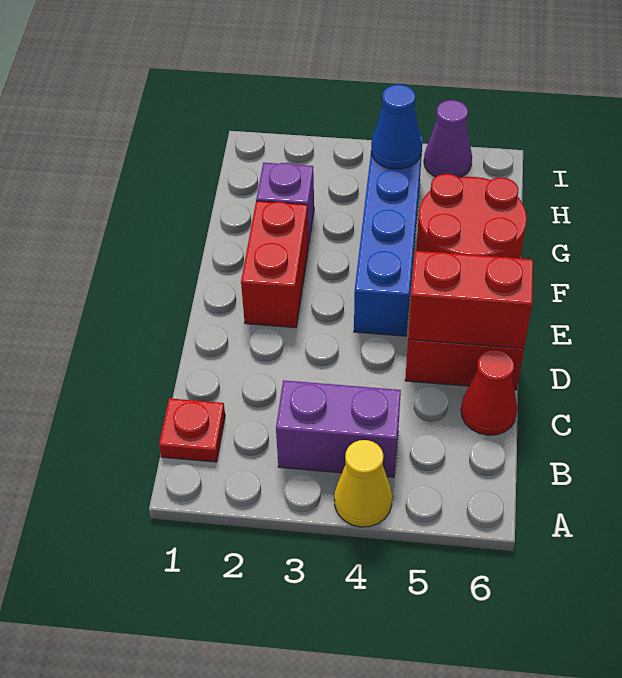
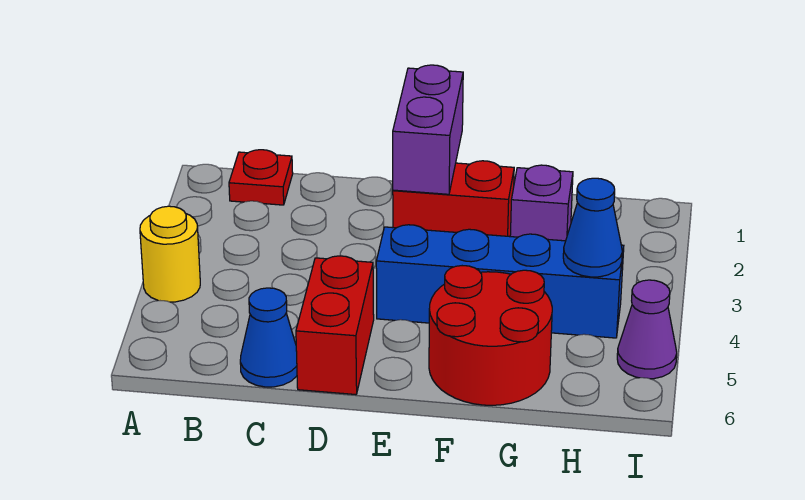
yellow 1x1 cone [334,440,392,527] -> yellow 1x1 round brick [140,206,200,302]
purple 1x2 brick [276,380,401,477] -> purple 1x2 brick moved to [393,65,463,194]
red 1x1 cone [461,350,517,435] -> blue 1x1 cone [240,288,297,387]
red 1x2 brick [408,251,533,348] -> none

